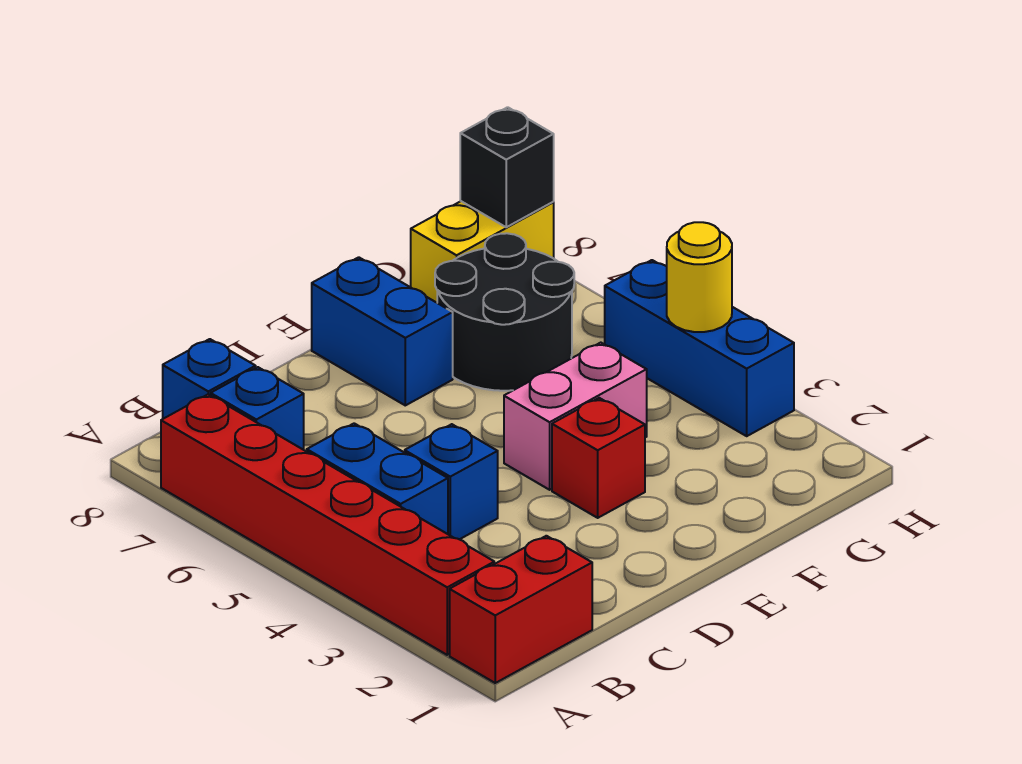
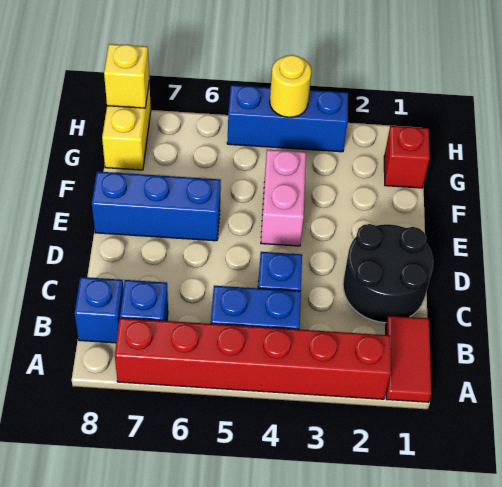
red 1x2 brick [450,536,592,683] -> red 1x2 tile [386,316,432,402]
red 1x1 brick [552,398,645,518] -> red 1x1 brick moved to [384,126,430,188]
blue 1x2 brick [312,257,453,405] -> blue 1x3 brick [92,172,221,241]
black 2x2 round brick [435,233,574,391] -> black 2x2 round brick moved to [343,224,433,323]
black 1x1 brick [460,107,554,227] -> yellow 1x1 brick [104,44,149,108]

